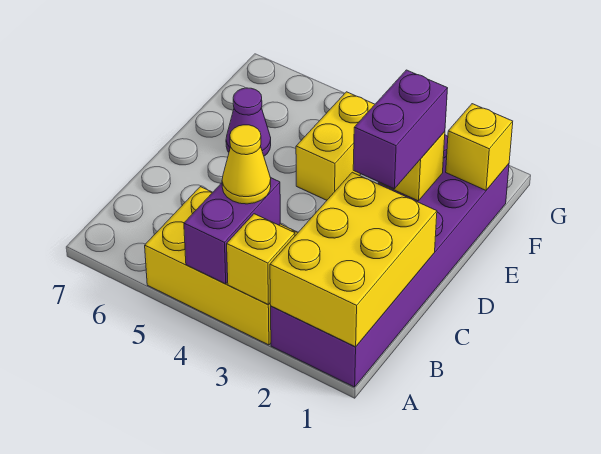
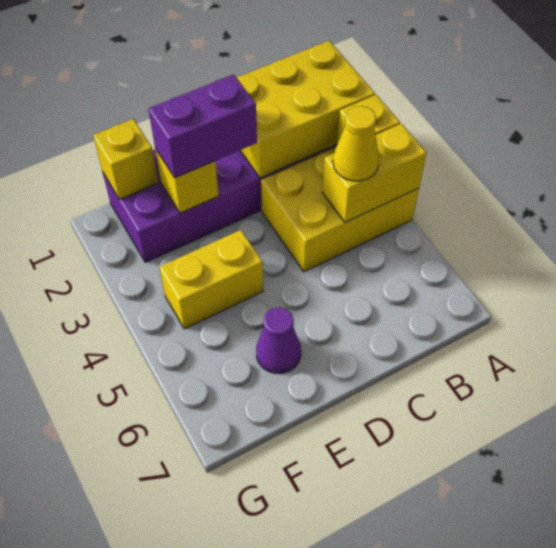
yellow 2x3 brick [145,187,298,345] -> yellow 2x3 brick turned to [261,147,419,272]
purple 1x2 brick [184,178,280,284] -> yellow 1x2 brick [322,124,426,222]

